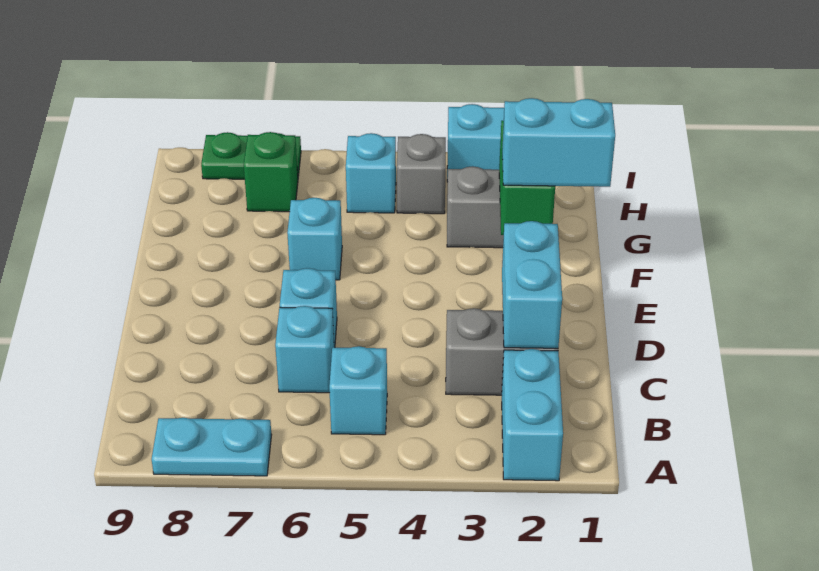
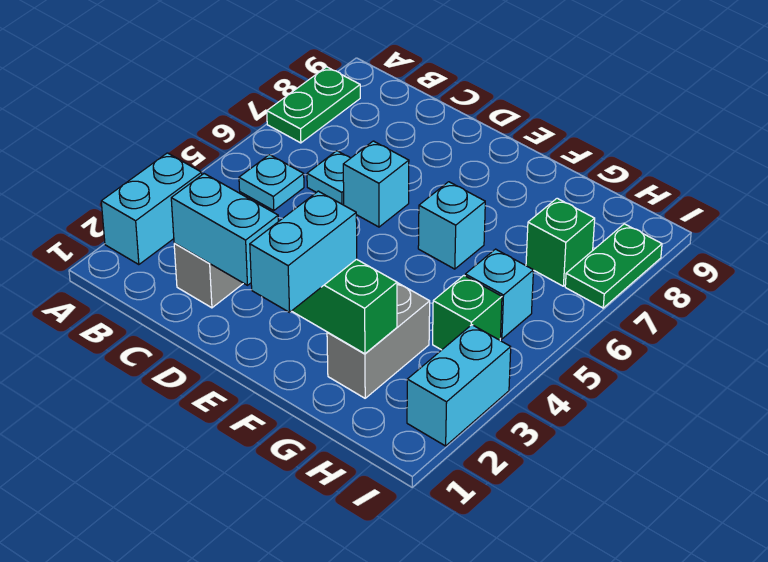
cyan 1x2 brick [502,349,563,481] -> cyan 1x2 brick turned to [101,153,202,265]
cyan 1x2 plate [152,418,271,476] -> green 1x2 plate [267,67,360,143]
cyan 1x1 brick [329,346,387,435] -> cyan 1x1 plate [239,155,304,211]
cyan 1x1 brick [275,306,334,393] -> cyan 1x1 plate [307,151,350,205]
grey 1x1 brick [397,134,446,214] -> green 1x1 brick [433,276,502,350]

